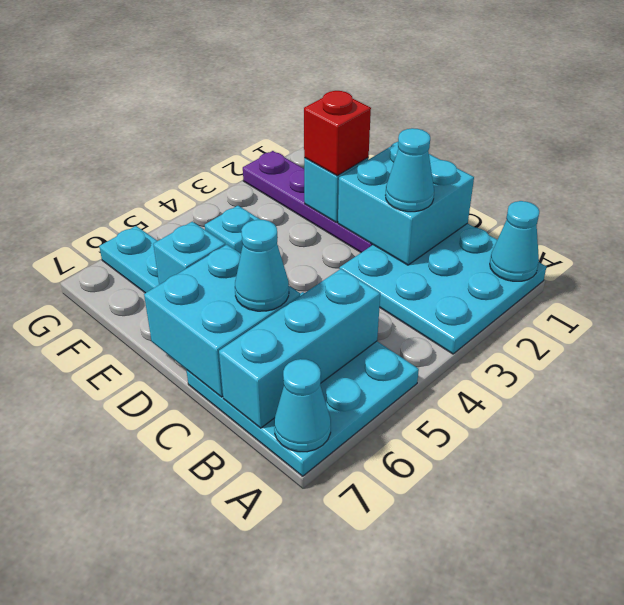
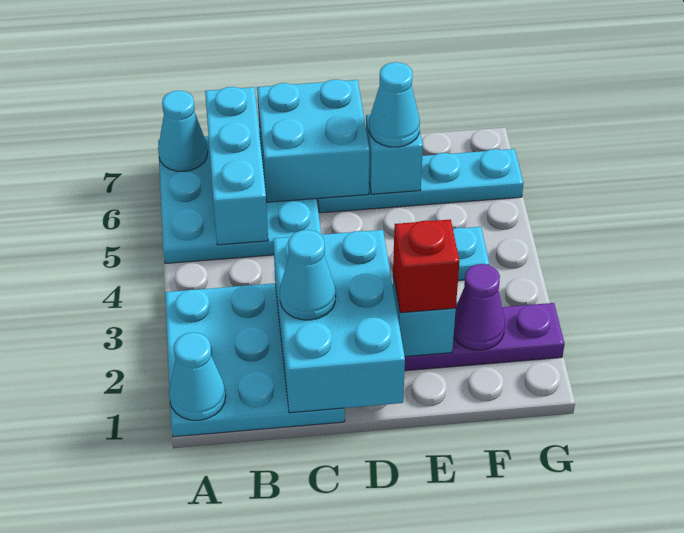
cyan 2x2 brick [338,142,474,265] -> cyan 2x3 brick [273,230,405,413]
cyan 1x1 cone [235,220,289,311] -> cyan 1x1 cone moved to [369,62,420,147]
none -> purple 1x1 cone [453,264,505,350]

